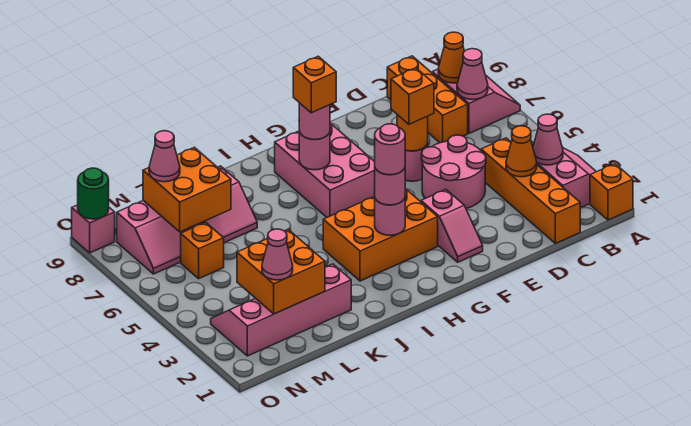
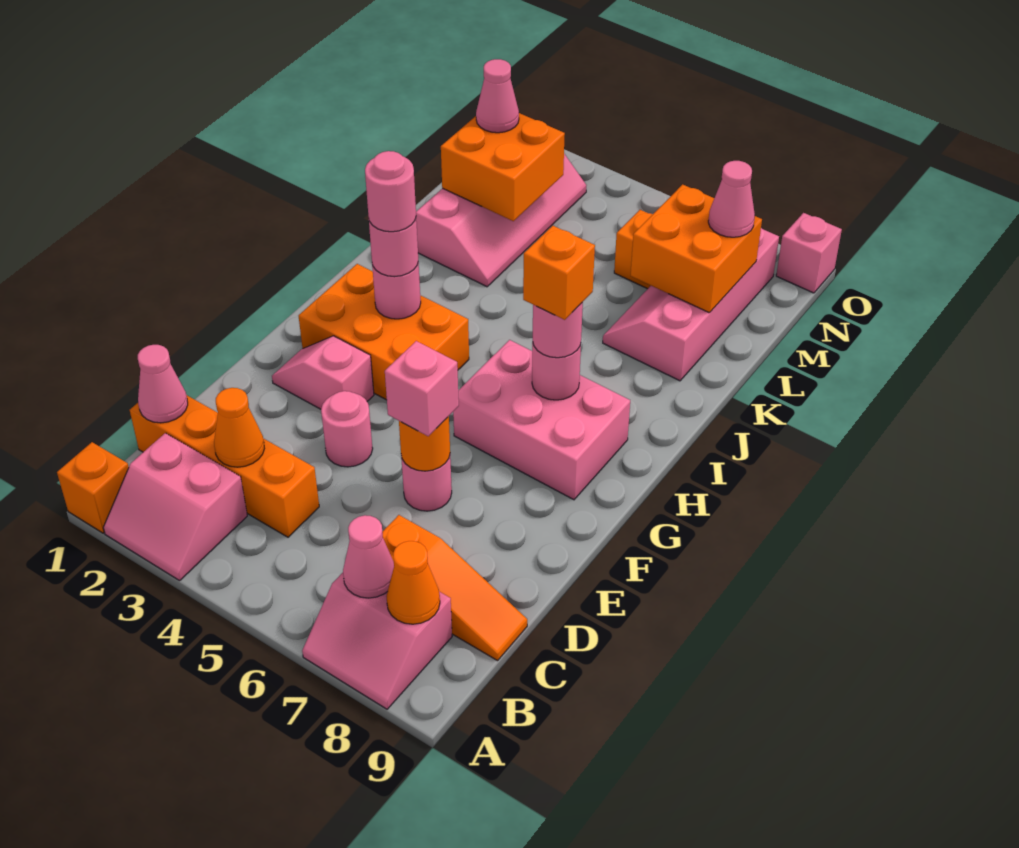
pink 1x1 cone [533,114,563,165] -> pink 1x1 cone moved to [138,345,188,423]
orange 1x3 brick [387,56,468,143] -> orange 1x3 slope [383,515,527,661]
pink 2x2 round brick [422,135,486,208] -> pink 1x1 round brick [321,391,373,467]
orange 1x1 brick [391,68,434,124] -> pink 1x1 brick [385,341,459,436]
orange 2x3 brick [323,189,438,281] -> orange 2x3 brick turned to [299,264,469,400]
green 1x1 round brick [78,168,109,219] -> none

